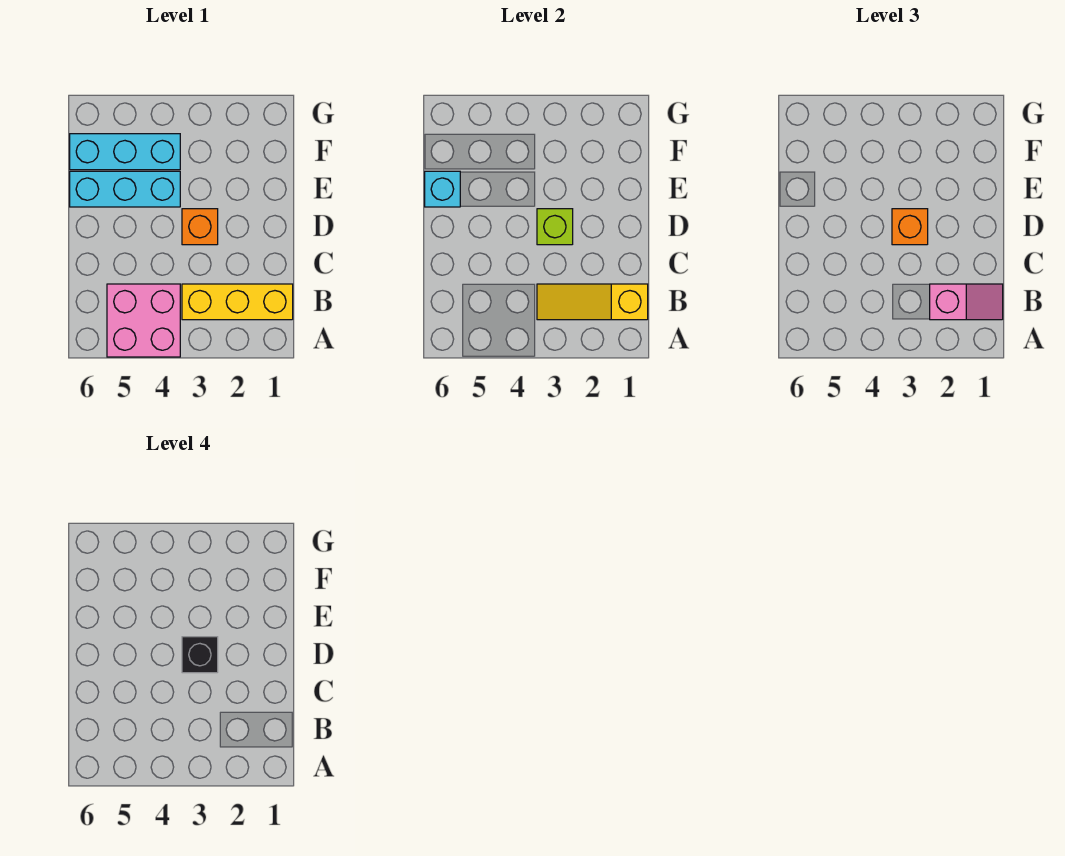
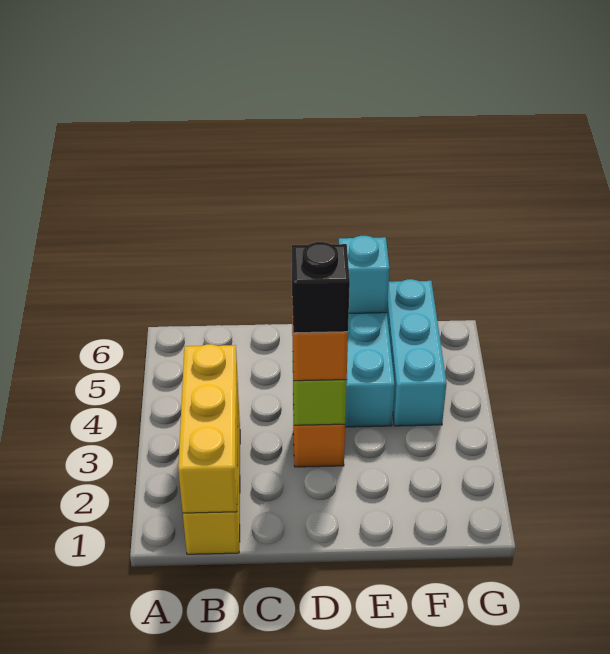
pink 2x2 brick [107,284,180,357] -> none
yellow 1x3 slope [537,284,648,320] -> yellow 1x3 brick [178,344,238,513]
pink 1x2 slope [930,284,1003,320] -> none

